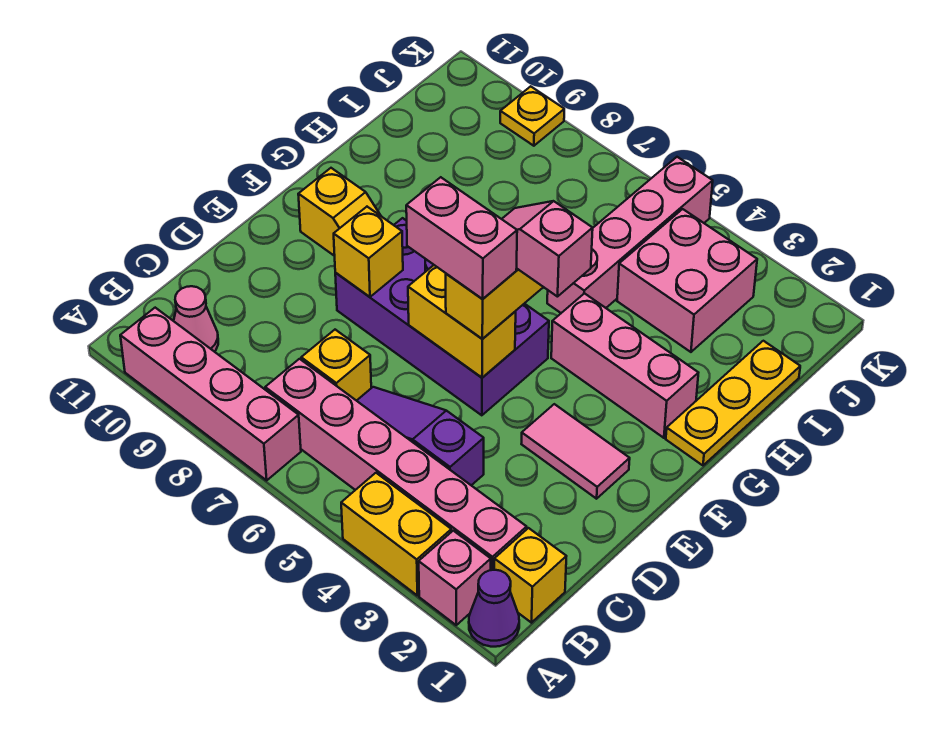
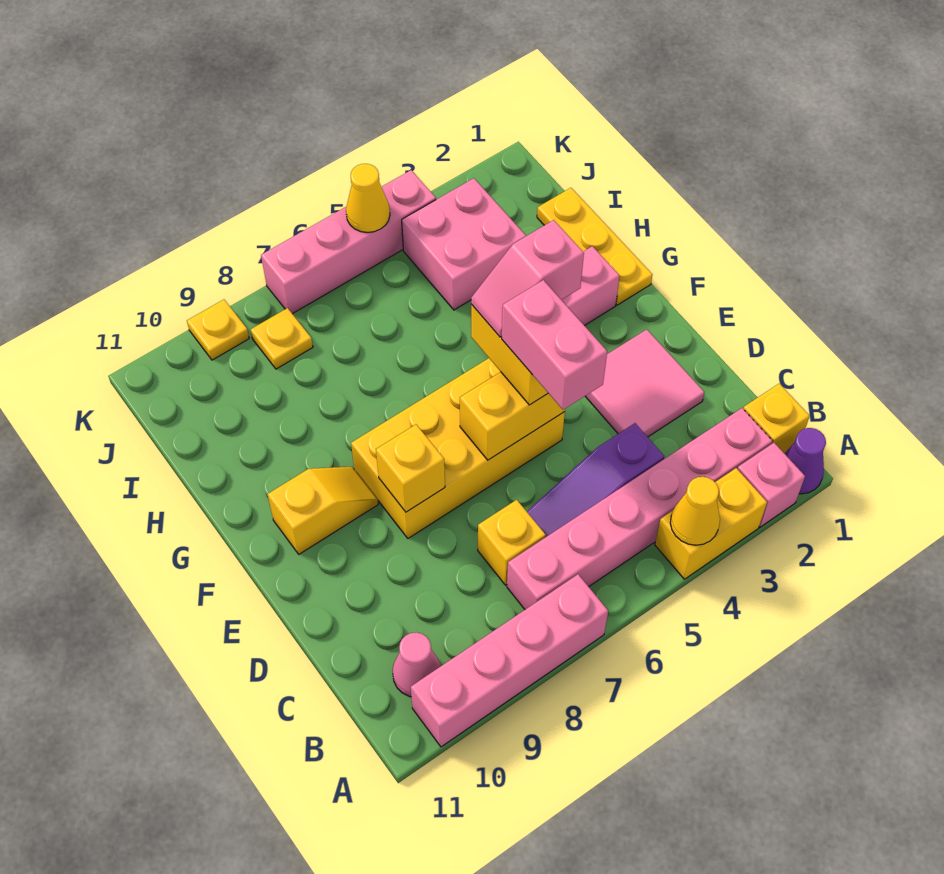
none -> yellow 1x1 cone [670,477,720,545]
pink 1x2 tile [522,404,630,499] -> pink 2x2 tile [585,329,704,437]
purple 2x4 brick [335,218,549,415] -> yellow 2x4 brick [351,358,565,538]
pink 1x2 brick [406,177,517,299] -> pink 1x2 brick turned to [502,280,607,410]
pink 1x4 brick [547,157,713,313] -> pink 1x4 brick turned to [261,170,436,314]
none -> yellow 1x1 plate [251,308,313,369]
none -> yellow 1x1 cone [346,164,390,232]

